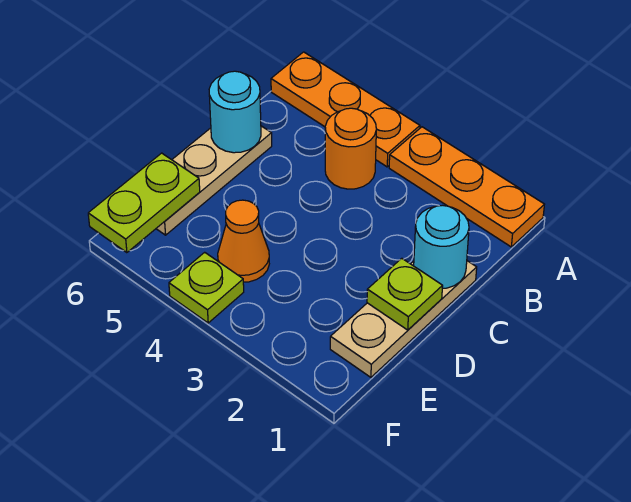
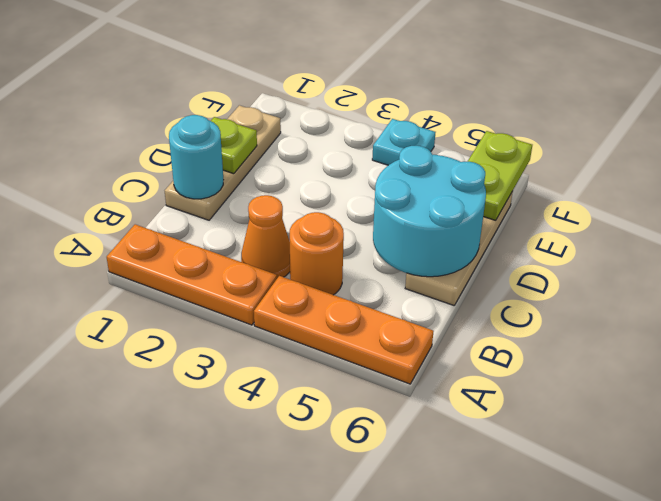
cyan 1x1 round brick [209,71,261,153] -> cyan 2x2 round brick [373,146,486,277]
orange 1x1 cone [218,200,269,282] -> orange 1x1 cone moved to [241,195,290,278]
lime 1x1 plate [169,252,244,323] -> cyan 1x1 plate [372,119,436,165]

